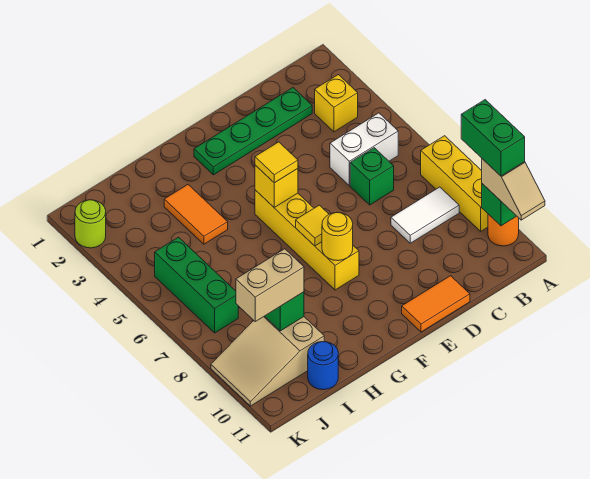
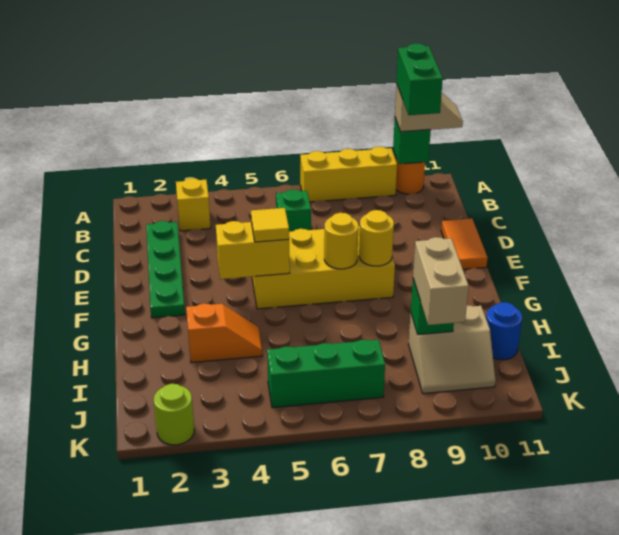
green 1x2 brick [461,100,525,176] -> green 1x2 brick turned to [396,43,443,115]
white 1x2 brick [330,113,398,186] -> none
white 1x2 tile [391,187,459,243] -> none
yellow 1x4 brick [255,190,359,290] -> yellow 2x4 brick [252,226,395,309]
yellow 1x1 brick [255,165,298,207] -> yellow 1x2 brick [216,221,290,279]
yellow 1x1 tile [296,205,329,246] -> yellow 1x1 round brick [324,213,358,269]
orange 1x2 tile [164,185,228,244] -> orange 1x2 slope [186,303,262,363]
tan 2x3 slope [211,316,324,406] -> tan 2x2 slope [408,305,496,394]

